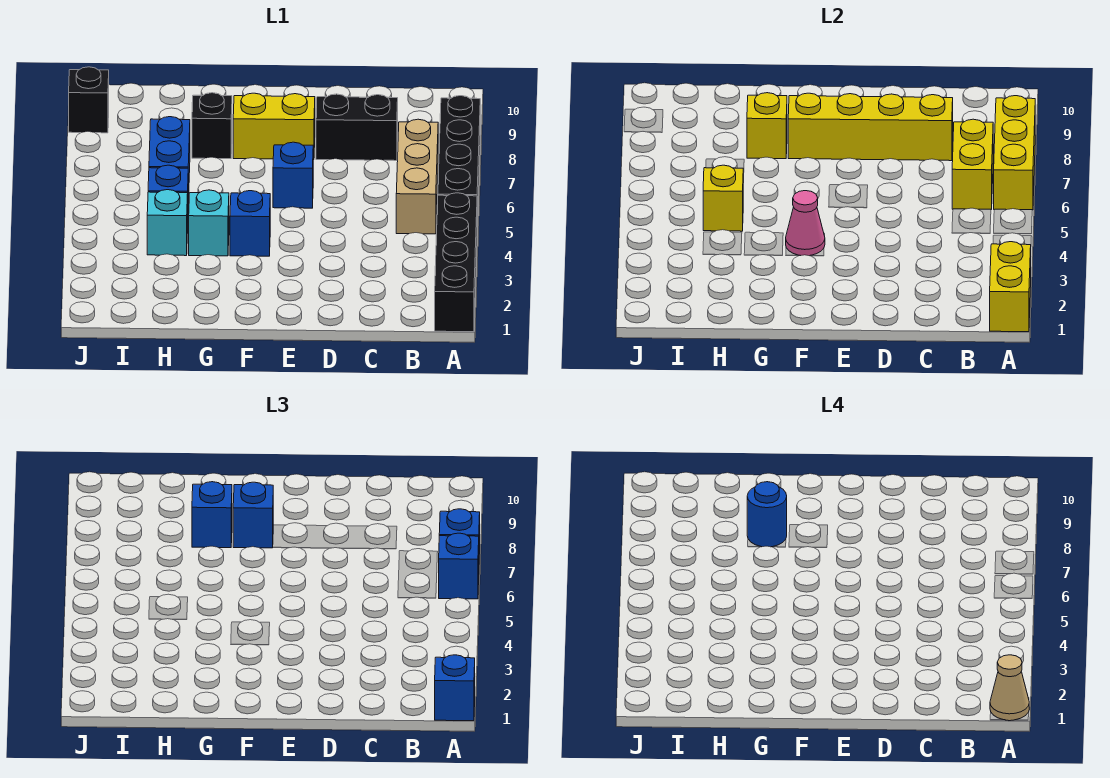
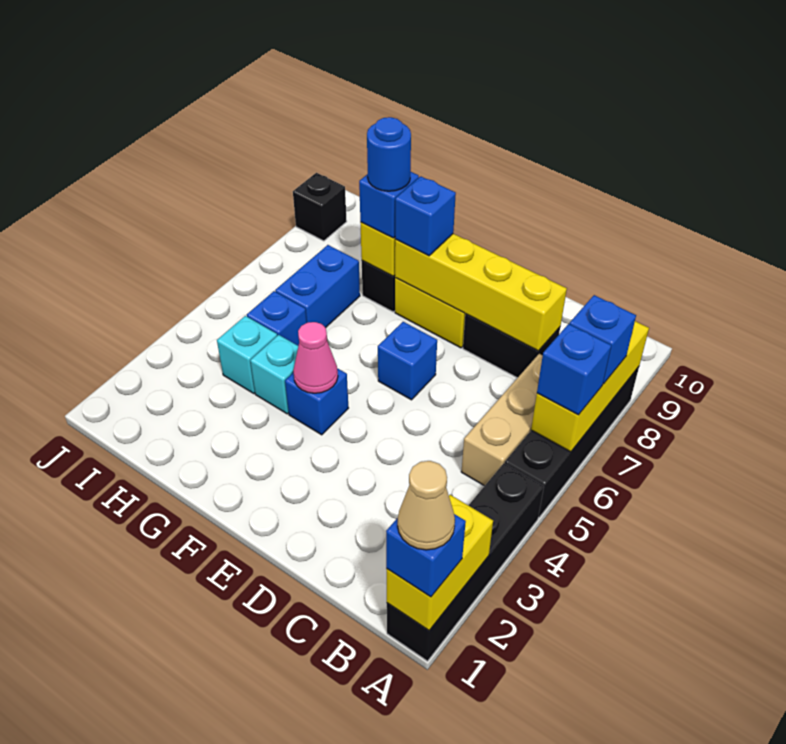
yellow 1x2 brick [952,119,993,209] -> none
yellow 1x1 brick [703,165,743,231] -> none

